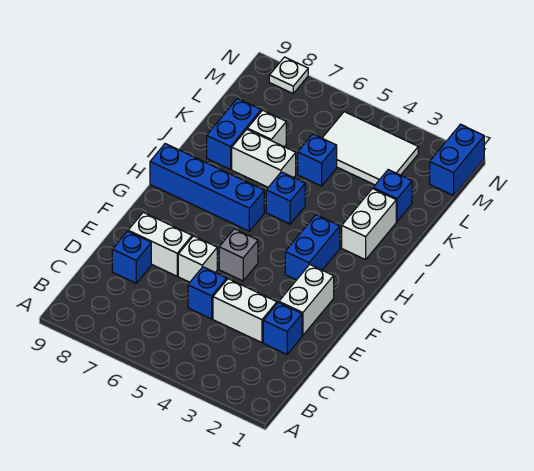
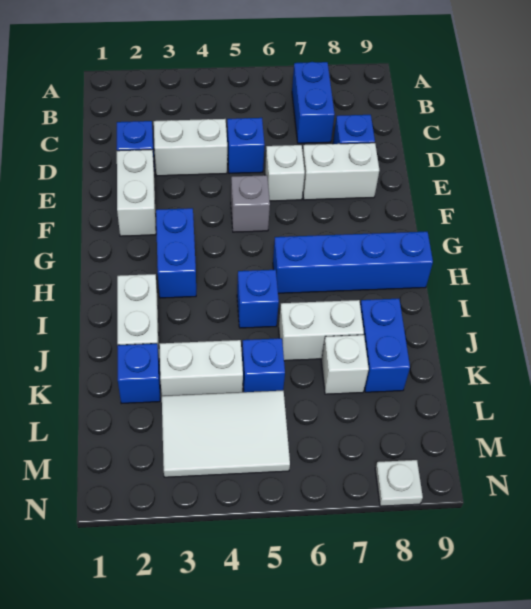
none -> white 1x2 brick [159,340,243,396]
blue 1x2 brick [430,125,484,196] -> blue 1x2 brick moved to [292,62,335,143]

